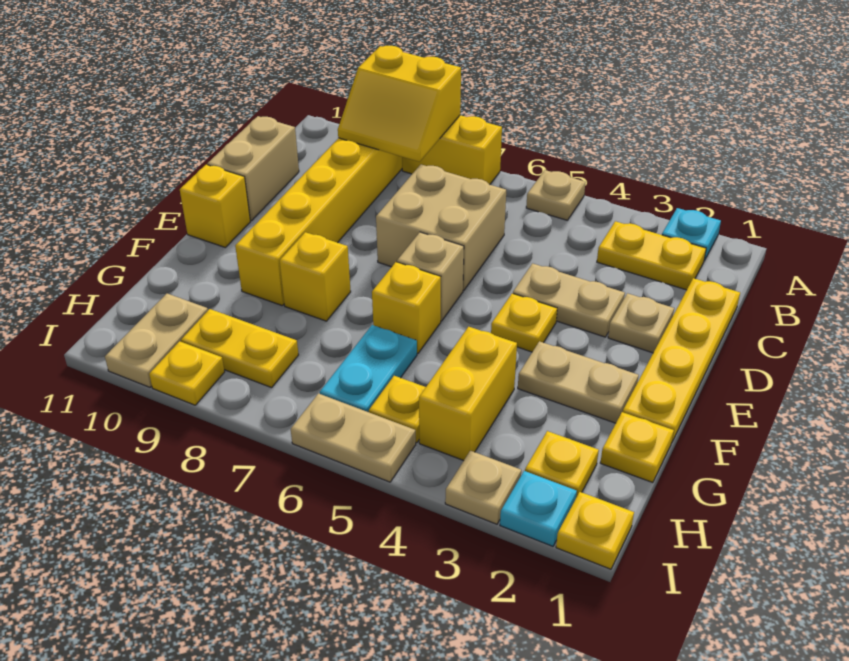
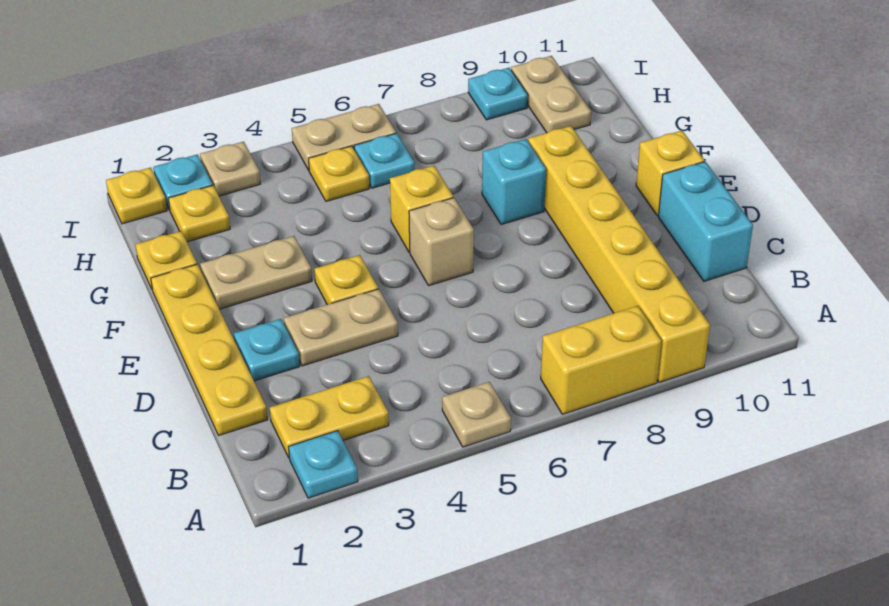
yellow 2x2 slope [338,46,461,162] -> none
tan 2x2 brick [376,164,506,291] -> none
tan 1x2 brick [207,116,299,221] -> cyan 1x2 brick [658,162,753,281]
tan 1x1 plate [608,293,674,353] -> cyan 1x1 plate [234,319,300,381]
yellow 1x1 brick [280,232,351,321] -> cyan 1x1 brick [482,139,546,225]
yellow 1x2 brick [419,327,517,461] -> none
cyan 1x2 plate [320,325,417,412] -> cyan 1x1 plate [354,133,415,188]
yellow 1x2 plate [181,309,299,388] -> none
yellow 1x1 plate [149,341,225,405] -> cyan 1x1 plate [468,68,528,120]

